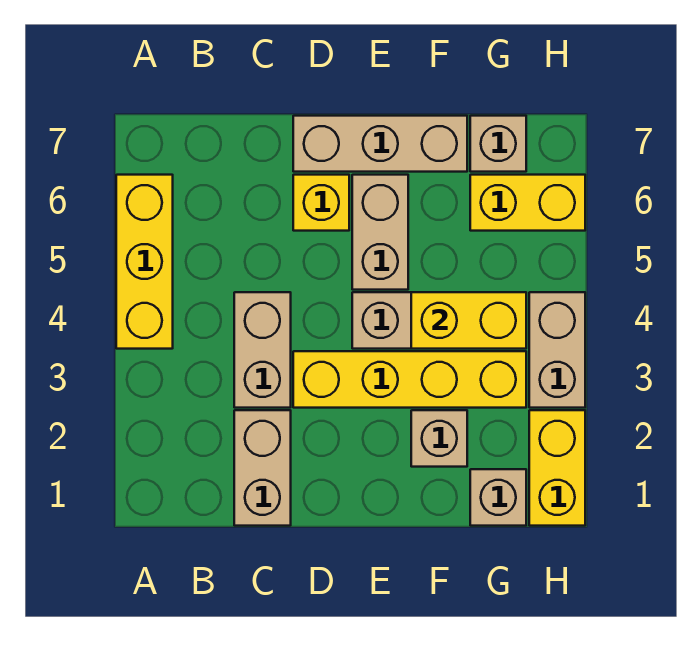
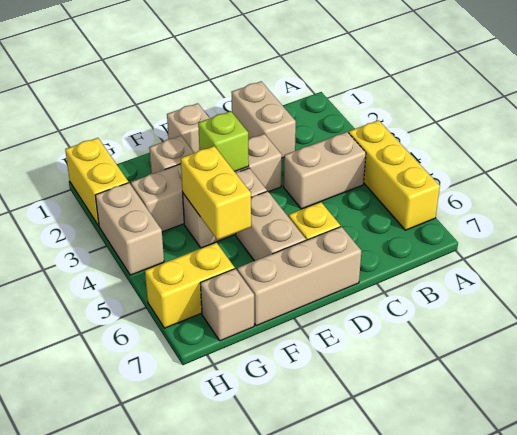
tan 1x2 brick [234,292,291,408] -> tan 1x2 brick turned to [284,132,366,209]
yellow 1x4 brick [293,351,526,408] -> tan 1x4 brick [131,134,282,232]
none -> lime 1x1 brick [198,111,249,172]
yellow 1x2 brick [411,292,526,349] -> yellow 1x2 brick turned to [181,146,251,240]
tan 1x1 brick [470,469,526,526] -> tan 1x1 brick moved to [167,103,210,153]

